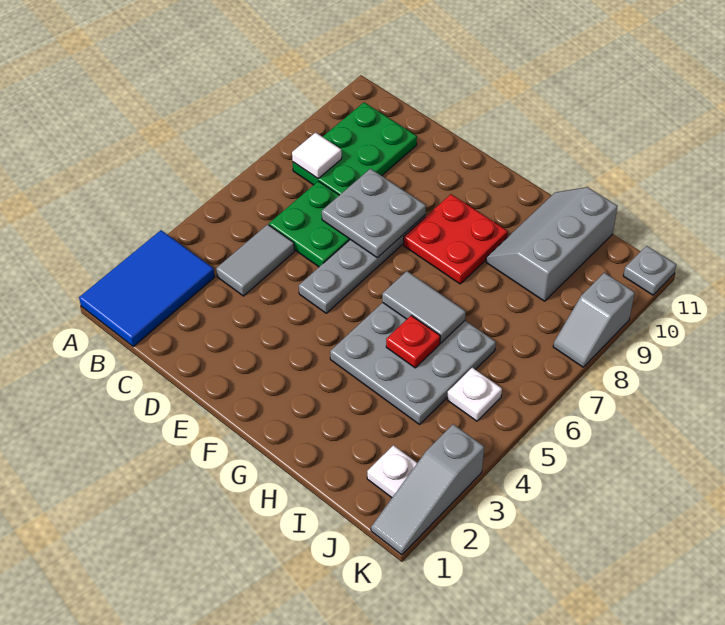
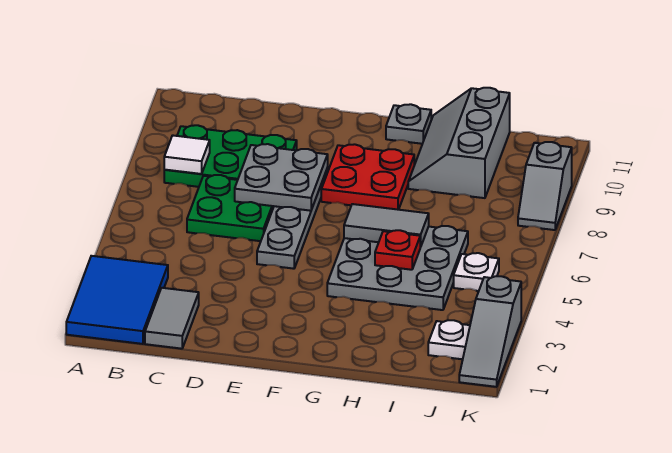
green 2x3 plate [293,102,417,195] -> green 2x3 plate turned to [164,125,297,187]
grey 1x2 tile [216,224,295,296] -> grey 1x2 tile moved to [145,288,199,349]
grey 1x1 plate [623,246,676,295] -> grey 1x1 plate moved to [386,104,431,144]

